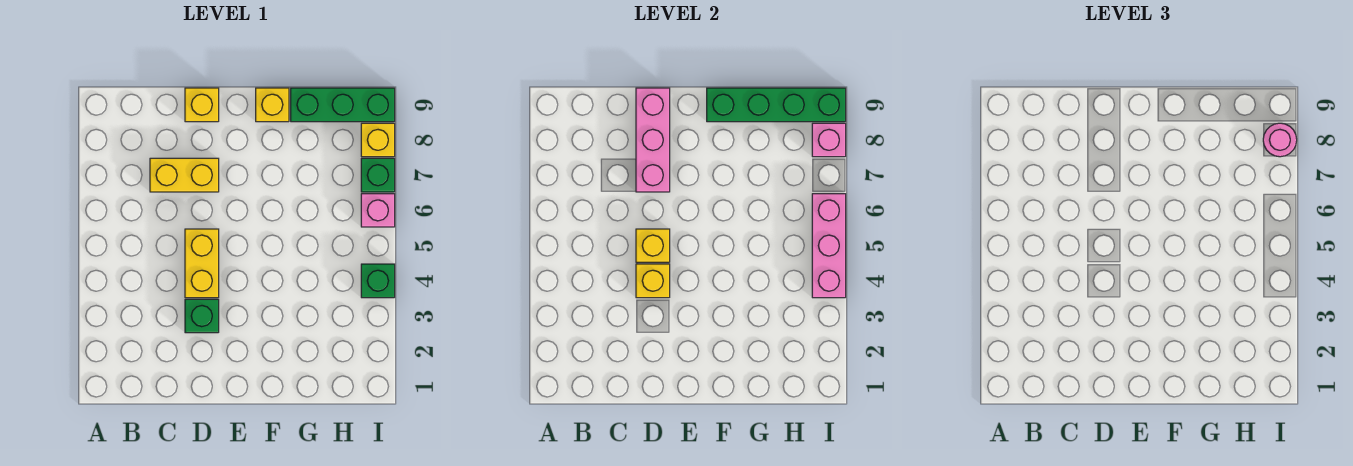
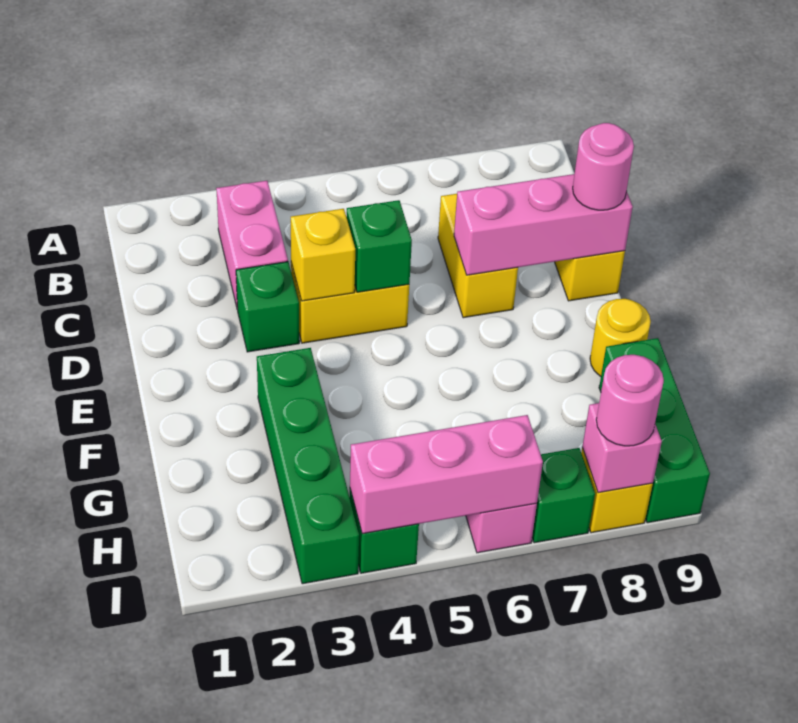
none -> pink 1x2 brick [216,181,288,309]
yellow 1x1 brick [636,229,670,262] -> green 1x1 brick [346,200,412,292]
none -> pink 1x1 round brick [573,123,634,210]
yellow 1x1 brick [256,88,289,122] -> yellow 1x1 round brick [590,299,651,376]
green 1x4 brick [707,88,846,122] -> green 1x4 brick moved to [257,348,359,584]

